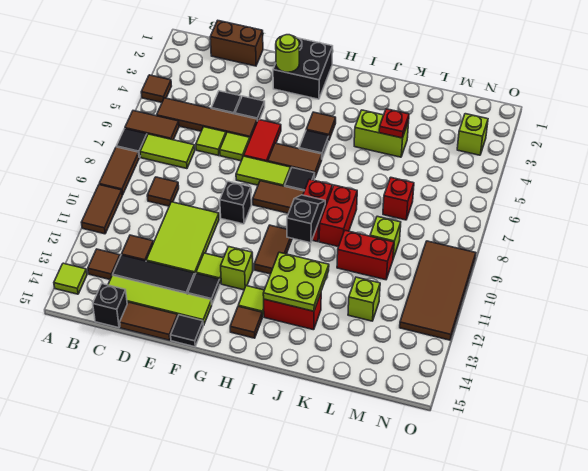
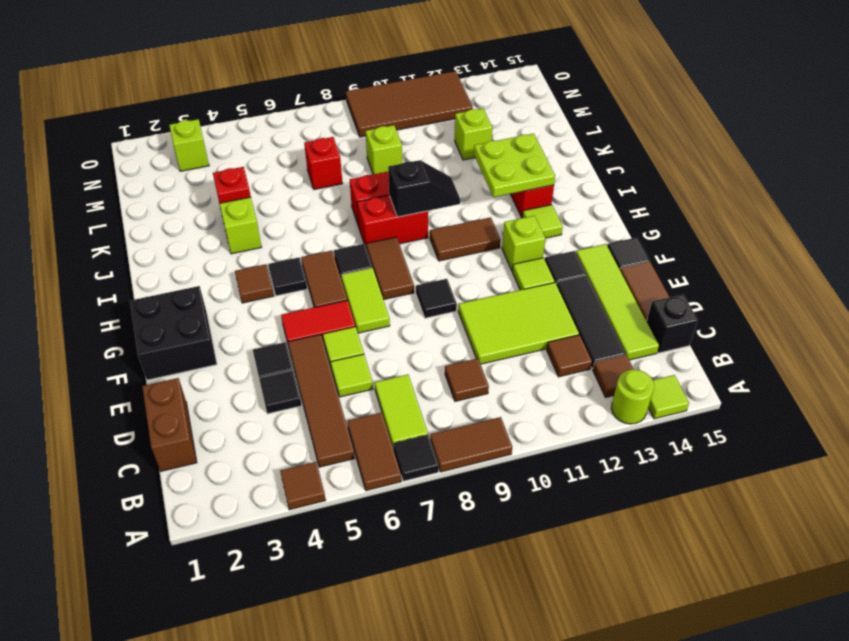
brown 1x2 tile [81,185,122,234] -> none
lime 1x1 round brick [276,35,299,72] -> lime 1x1 round brick moved to [611,369,654,424]
black 1x1 brick [220,181,251,224] -> black 1x1 tile [416,279,457,318]
brown 1x1 tile [230,306,262,338] -> none
black 1x2 slope [287,195,325,243] -> black 1x2 slope turned to [388,160,460,217]
red 1x2 brick [337,231,394,280] -> none

